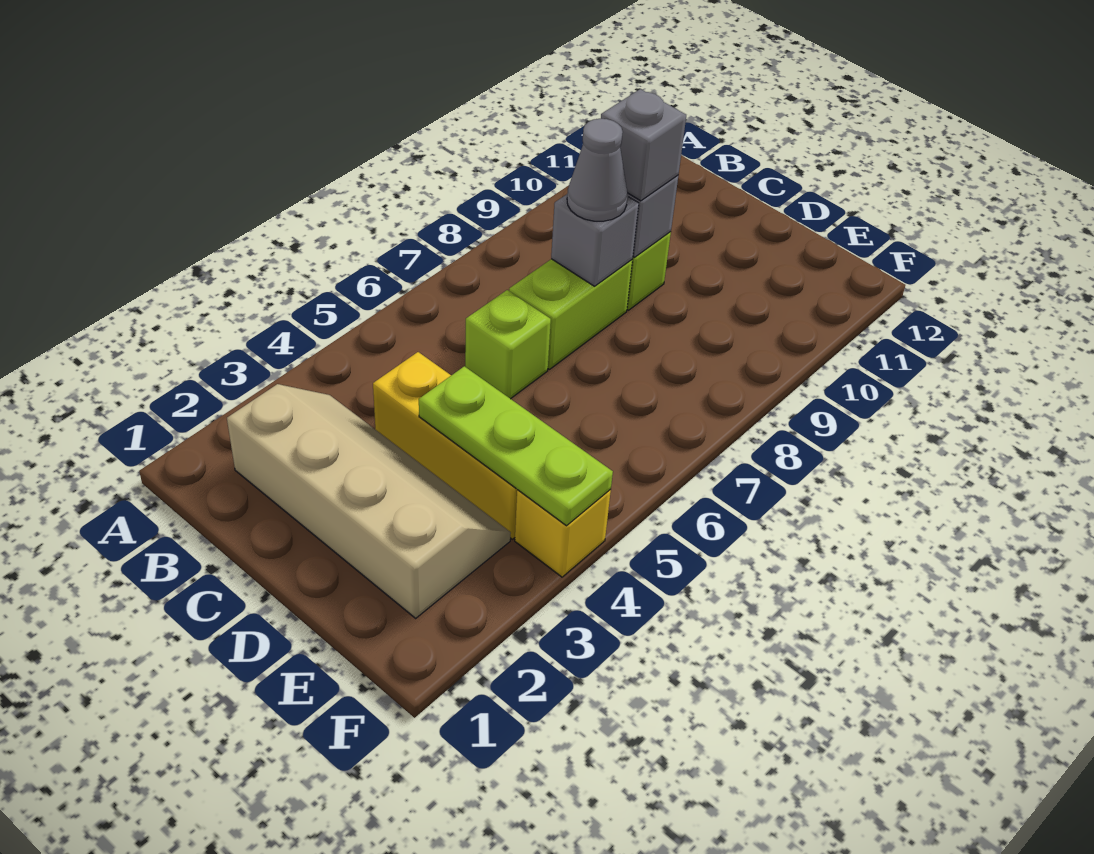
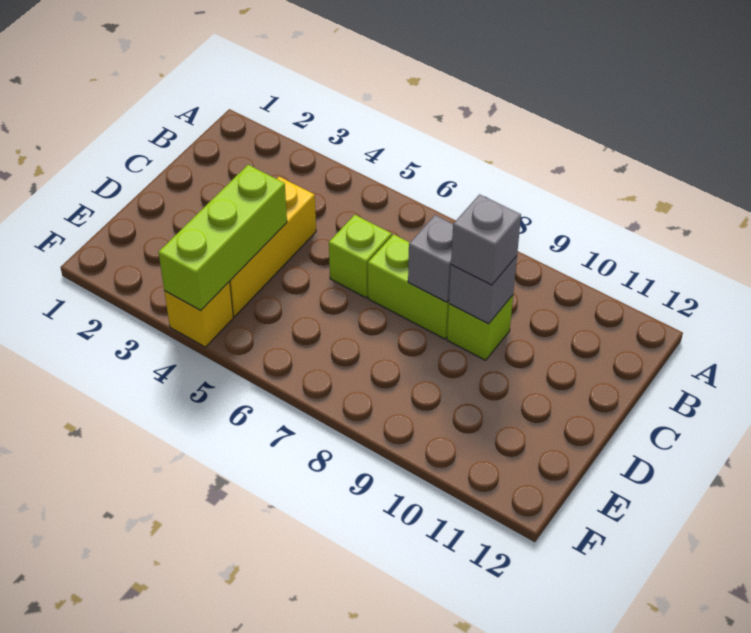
tan 2x4 slope [227,384,511,618] -> none
grey 1x1 cone [567,119,628,221] -> none
lime 1x3 plate [419,366,613,526] -> lime 1x3 brick [159,165,287,310]

